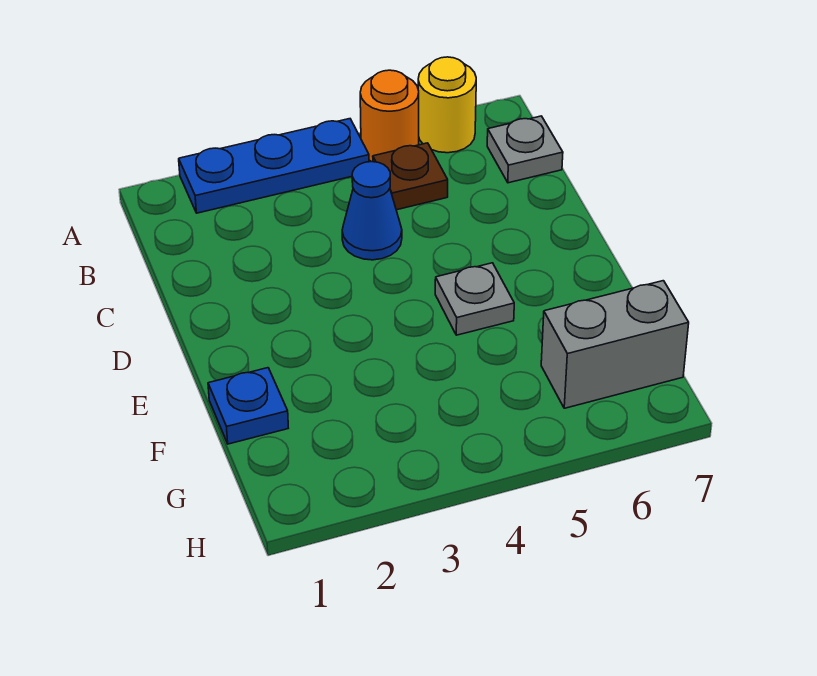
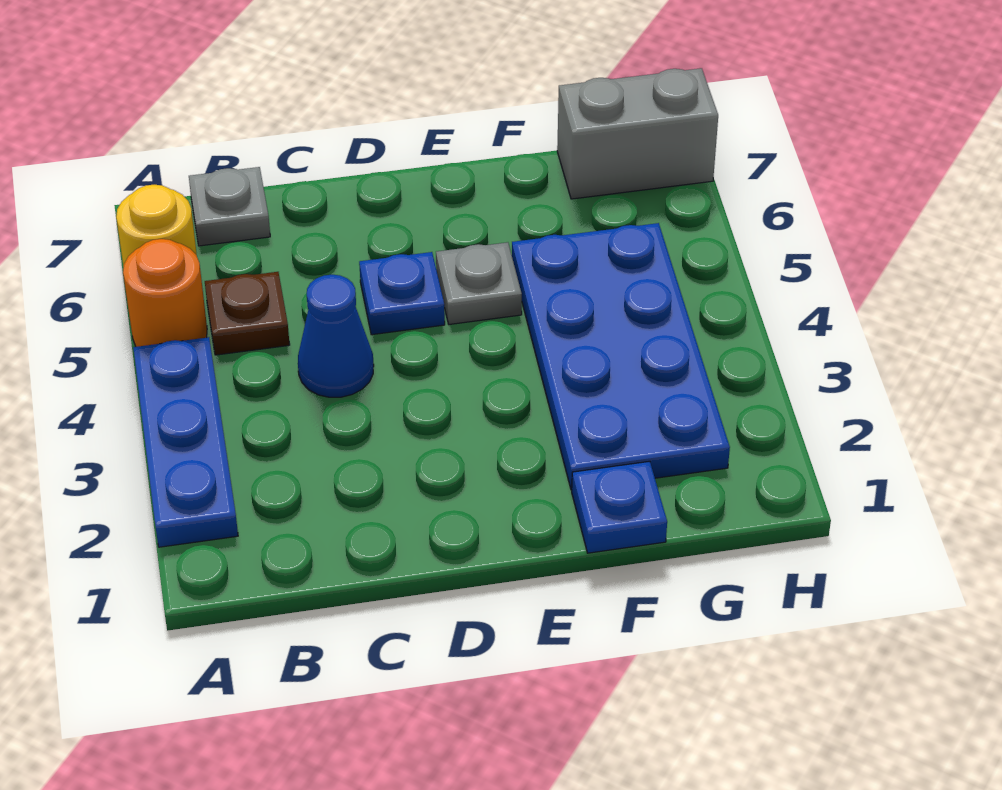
none -> blue 1x1 plate [359,252,445,335]
none -> blue 2x4 plate [512,223,730,490]
grey 1x2 brick [541,281,689,408] -> grey 1x2 brick turned to [557,68,718,199]

